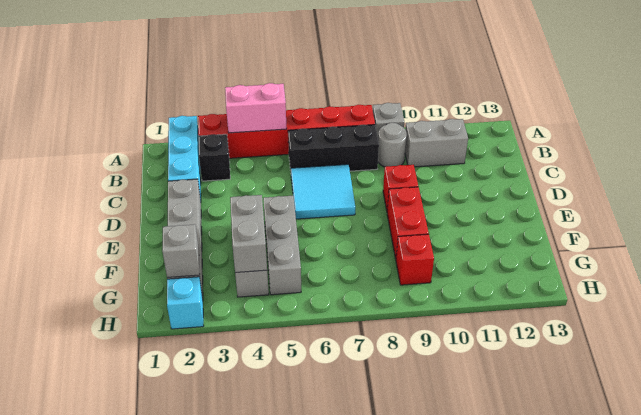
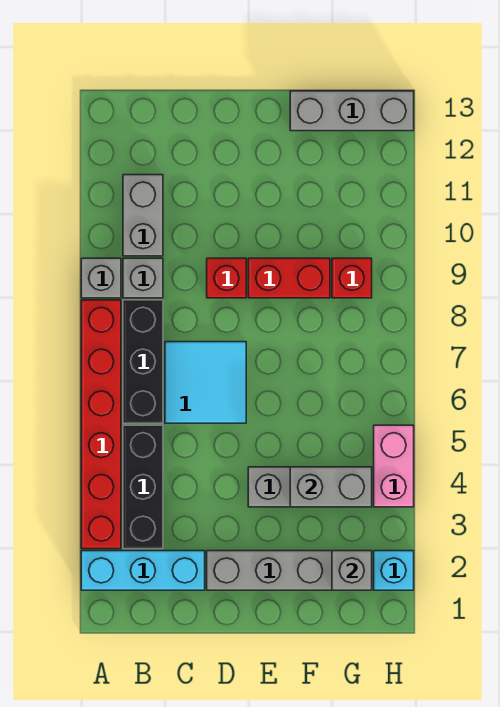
pink 1x2 brick [225,83,287,133] -> pink 1x2 brick moved to [374,425,414,507]
black 1x1 brick [199,134,230,181] -> black 1x3 brick [123,425,163,549]
grey 1x1 round brick [378,123,407,167] -> grey 1x1 brick [123,258,163,298]
grey 1x3 brick [263,196,301,295] -> grey 1x3 brick moved to [290,91,414,131]

